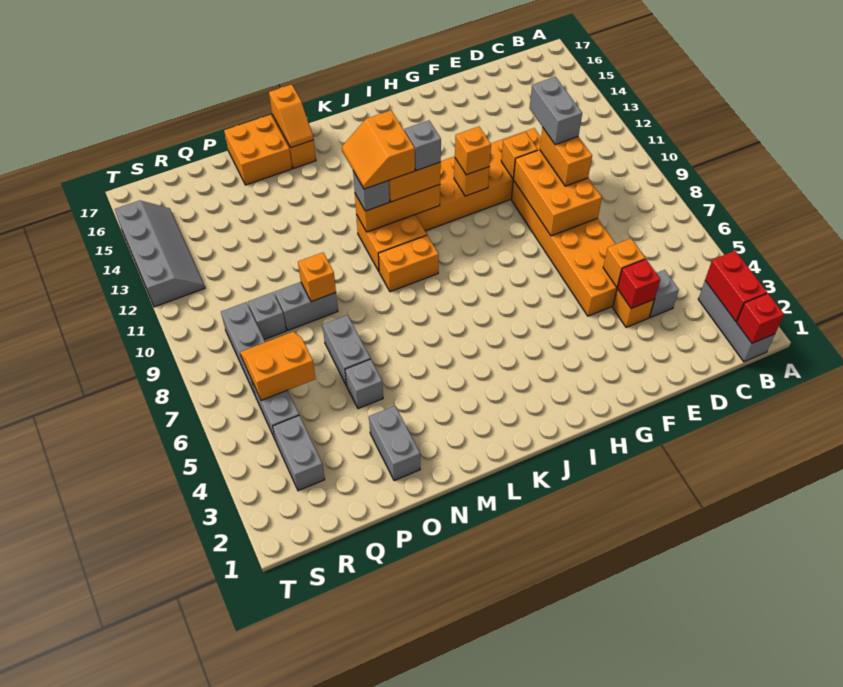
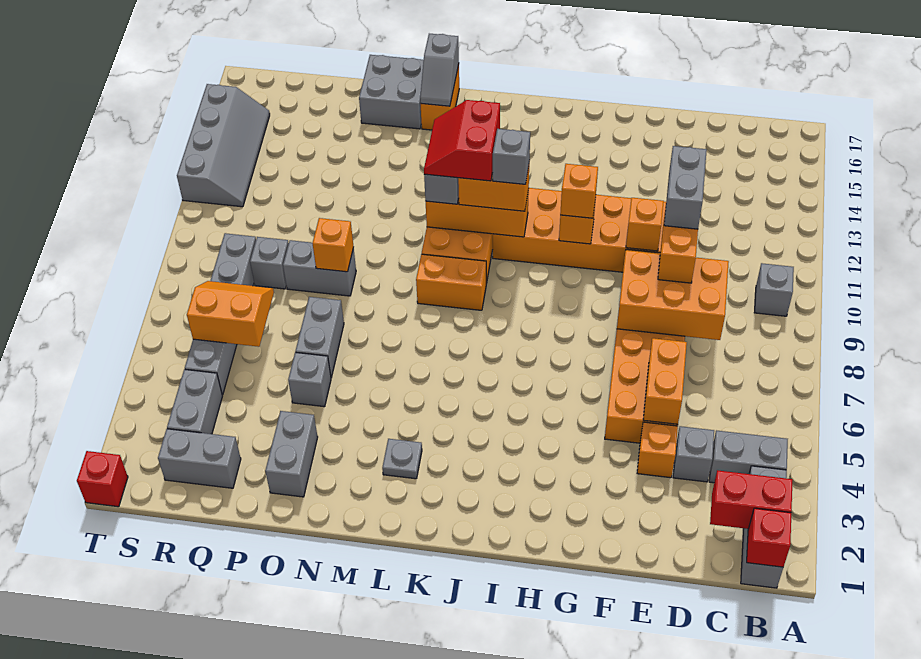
red 1x2 brick [705,251,767,321] -> red 1x2 brick turned to [710,470,793,529]
none -> grey 1x2 brick [709,430,788,483]
none -> grey 1x1 brick [755,263,794,316]
red 1x1 brick [617,259,660,308] -> red 1x1 brick moved to [77,451,128,507]
orange 1x1 brick [603,239,645,287] -> orange 1x2 brick [643,338,687,424]
orange 2x3 brick [513,150,602,236] -> orange 2x3 brick turned to [617,250,729,340]
orange 2x2 slope [342,110,415,189] -> red 2x2 slope [424,100,500,181]
none -> grey 1x1 plate [382,439,422,479]
orange 1x2 slope [269,85,313,148] -> grey 1x2 slope [420,34,459,106]
orange 2x2 brick [224,115,292,185] -> grey 2x2 brick [359,55,424,129]
none -> grey 1x2 brick [158,429,241,488]

